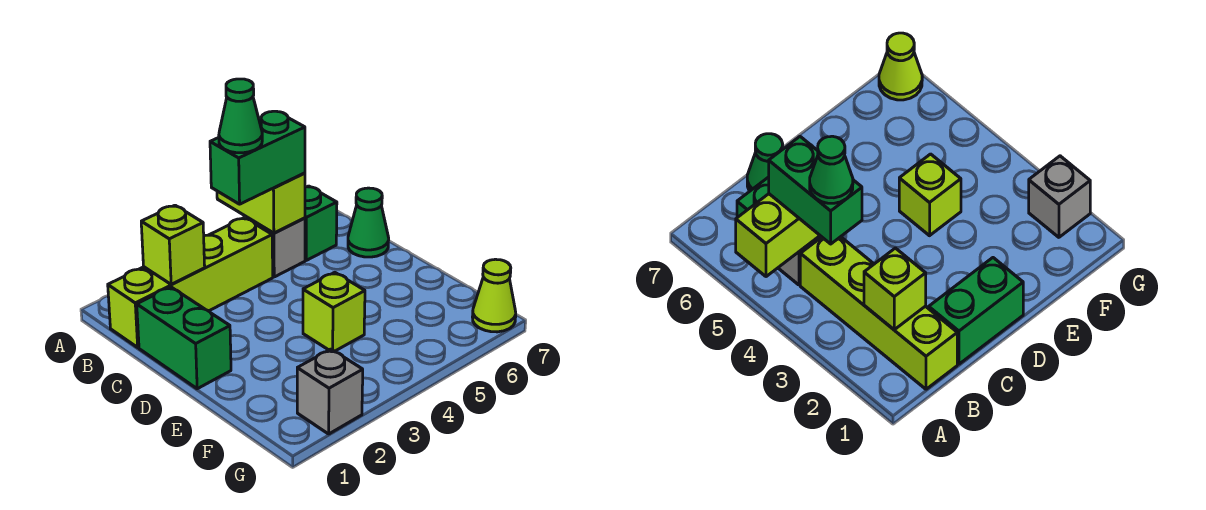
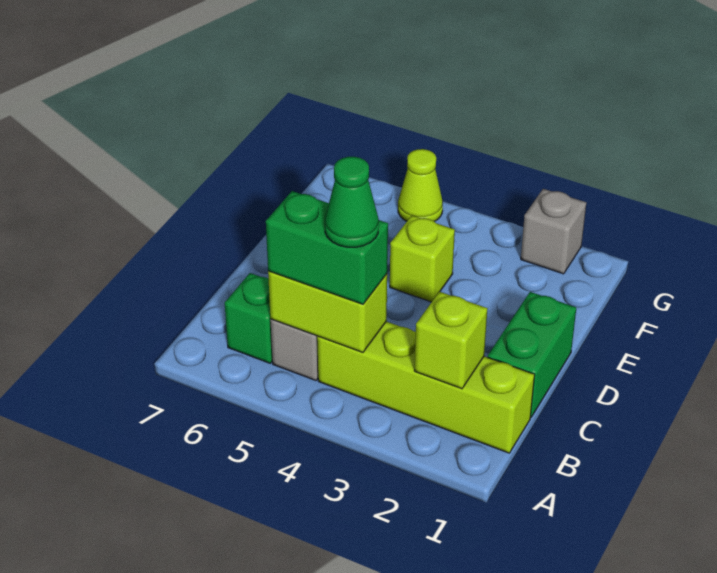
lime 1x2 brick [217,173,305,233] -> lime 1x2 brick turned to [268,271,387,352]
green 1x1 cone [348,188,389,257] -> none
lime 1x1 cone [473,259,516,332] -> lime 1x1 cone moved to [398,149,443,221]

